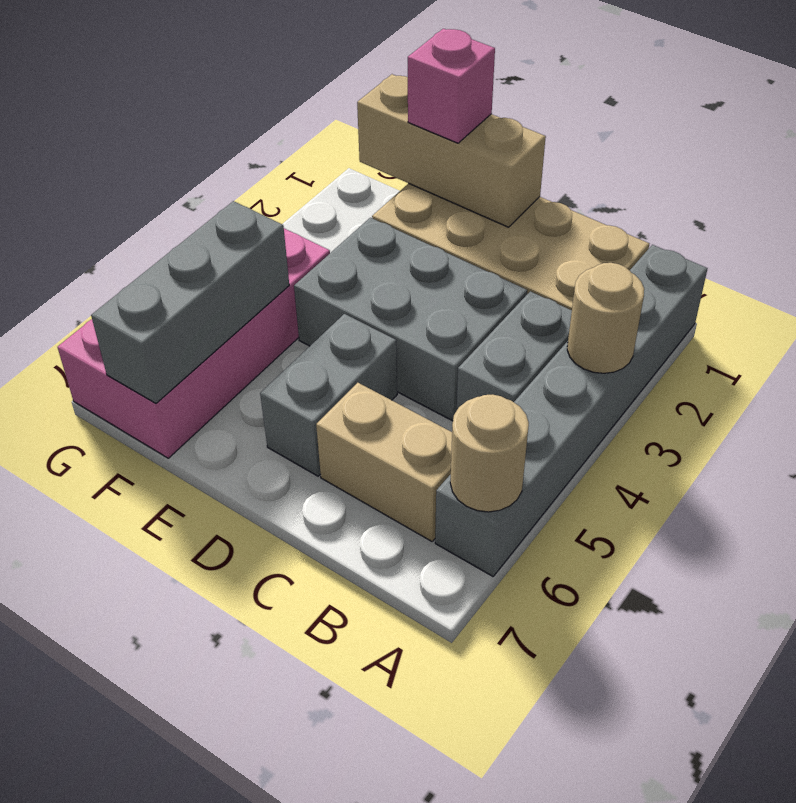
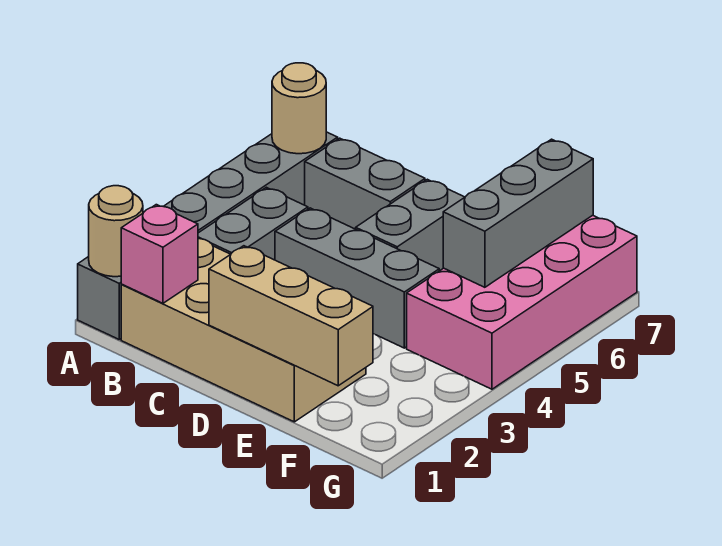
tan 1x1 round brick [567,263,644,373] -> tan 1x1 round brick moved to [89,186,143,277]
tan 1x2 brick [316,383,452,541] -> grey 1x2 brick [305,138,425,229]
grey 2x3 brick [294,218,527,421] -> grey 1x3 brick [275,208,439,348]
pink 1x1 brick [408,29,495,143] -> pink 1x1 brick moved to [121,205,198,303]

